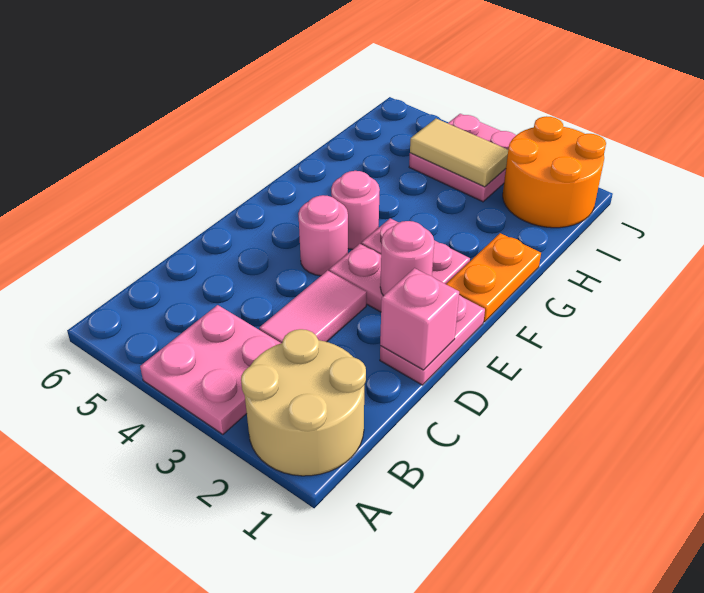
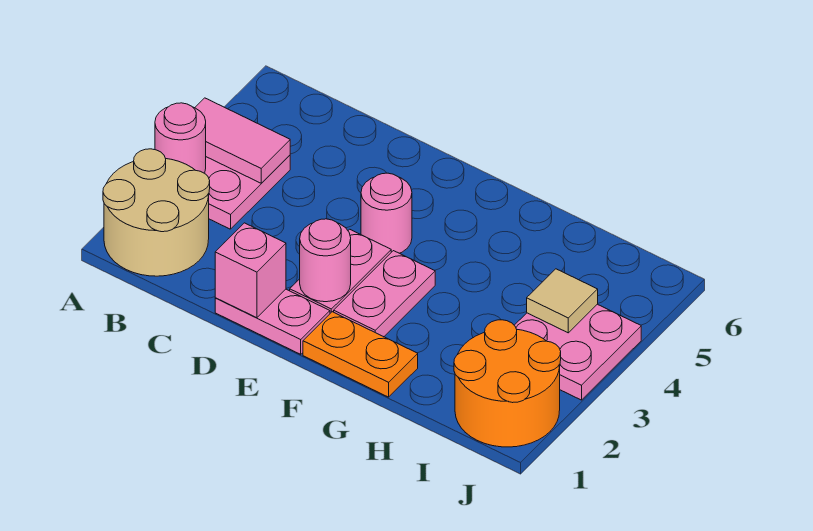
pink 1x2 tile [259,271,367,343] -> pink 1x2 tile moved to [195,98,290,183]
pink 1x1 round brick [331,171,380,249] -> pink 1x1 round brick moved to [155,103,206,173]
tan 1x2 tile [410,119,508,187] -> tan 1x1 tile [527,269,598,333]

